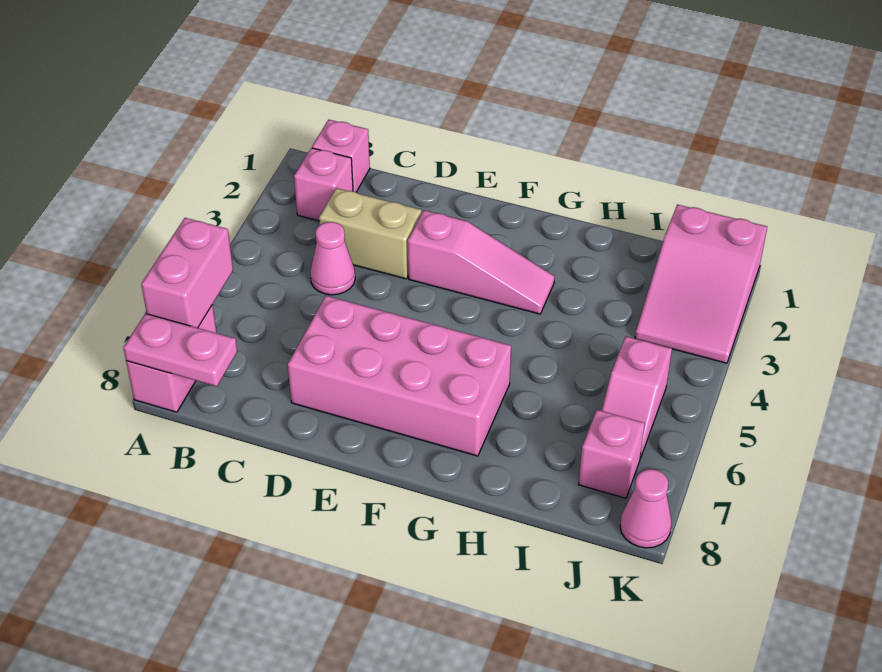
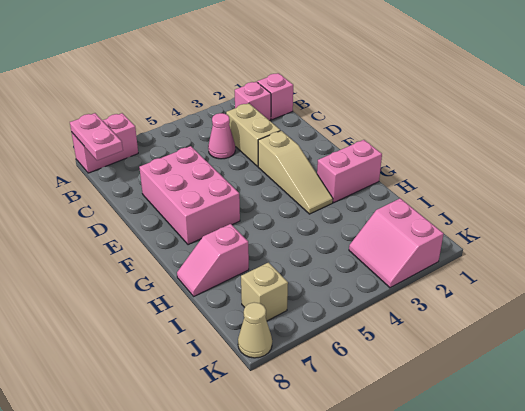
pink 1x2 brick [141,218,233,328] -> pink 1x2 brick moved to [317,140,382,202]
pink 2x4 brick [288,296,511,456] -> pink 2x3 brick [139,146,240,245]
pink 1x3 slope [408,210,555,314] -> tan 1x3 slope [258,131,333,214]
pink 2x3 slope [635,204,767,363] -> pink 2x2 slope [349,198,444,288]
pink 1x2 slope [602,337,672,459] -> pink 1x2 slope moved to [177,224,249,296]
pink 1x1 brick [579,410,645,498] -> tan 1x1 brick [241,262,288,321]
pink 1x1 cone [620,469,672,548] -> tan 1x1 cone [238,302,272,358]

